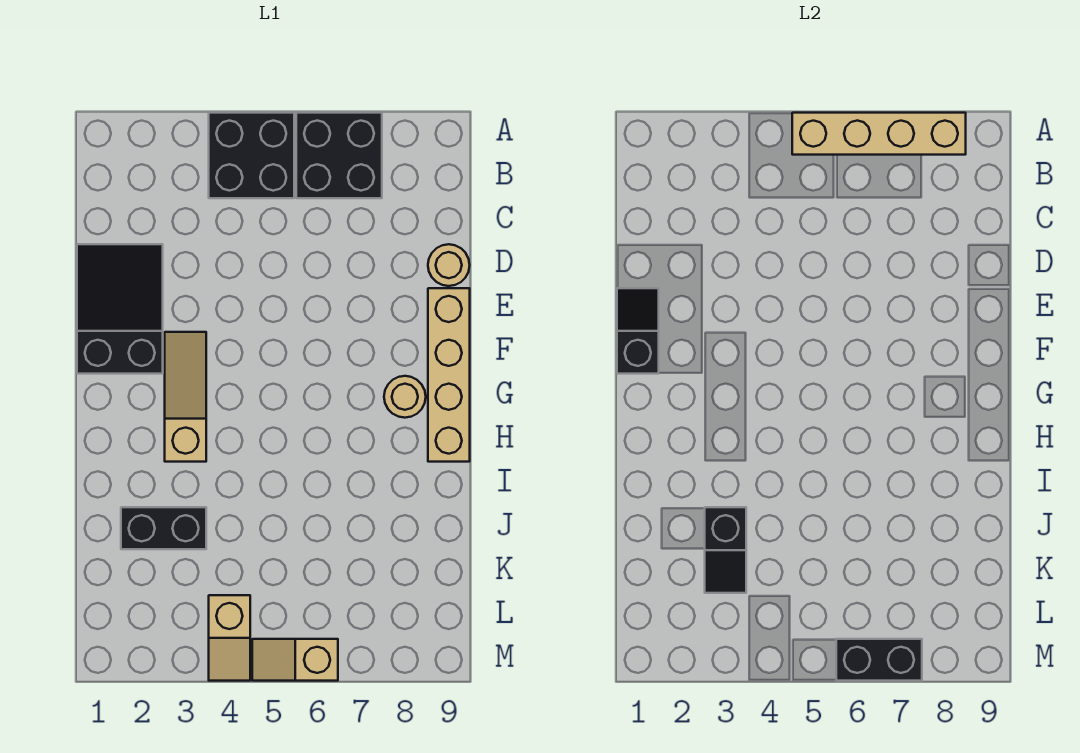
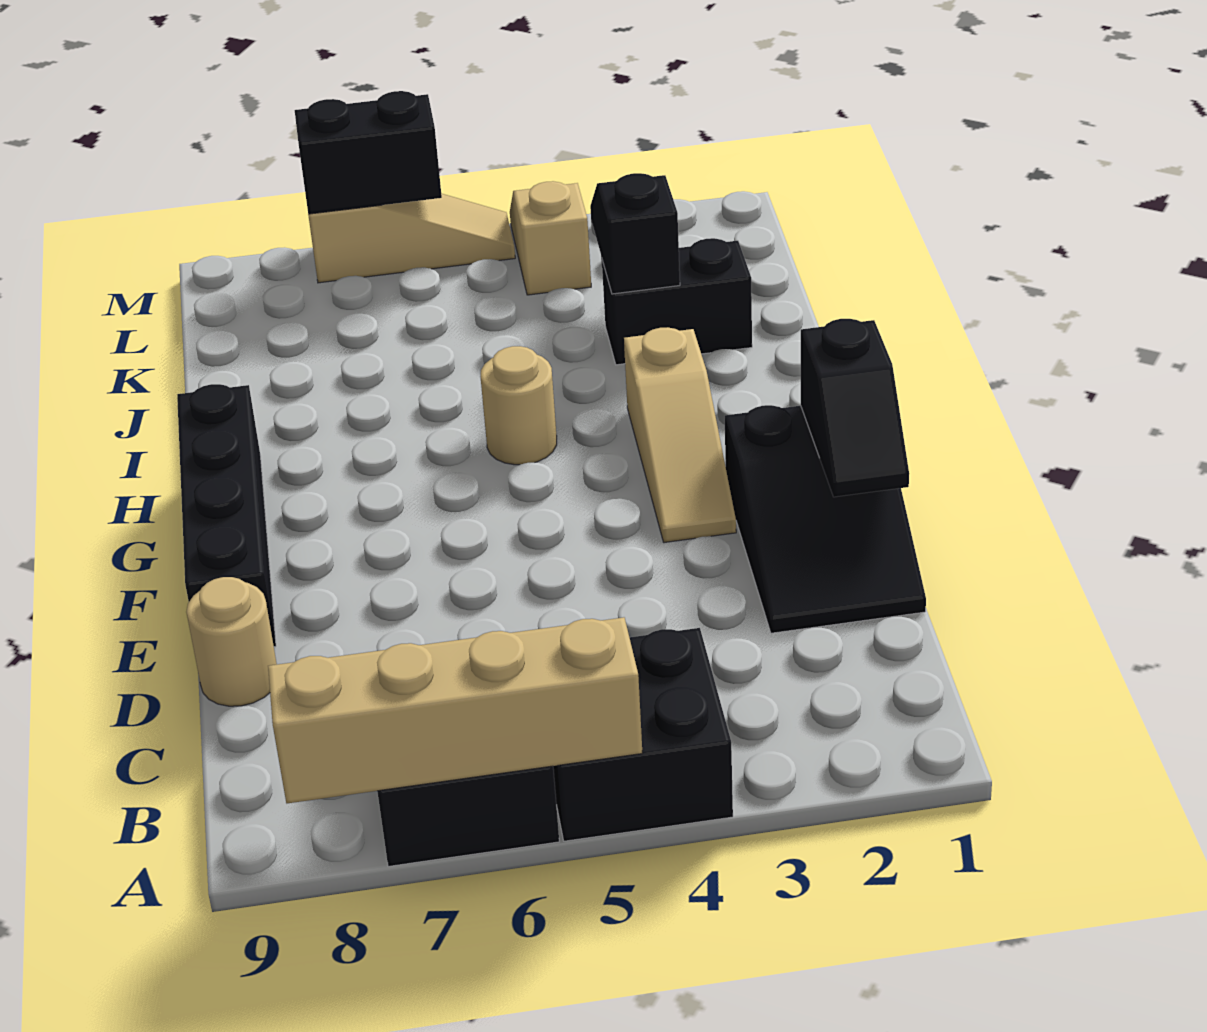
tan 1x4 brick [428,288,470,462] -> black 1x4 brick [177,384,276,647]
tan 1x1 round brick [384,376,426,418] -> tan 1x1 round brick moved to [480,346,557,465]
tan 1x2 slope [252,639,338,681] -> tan 1x3 slope [308,194,515,283]

